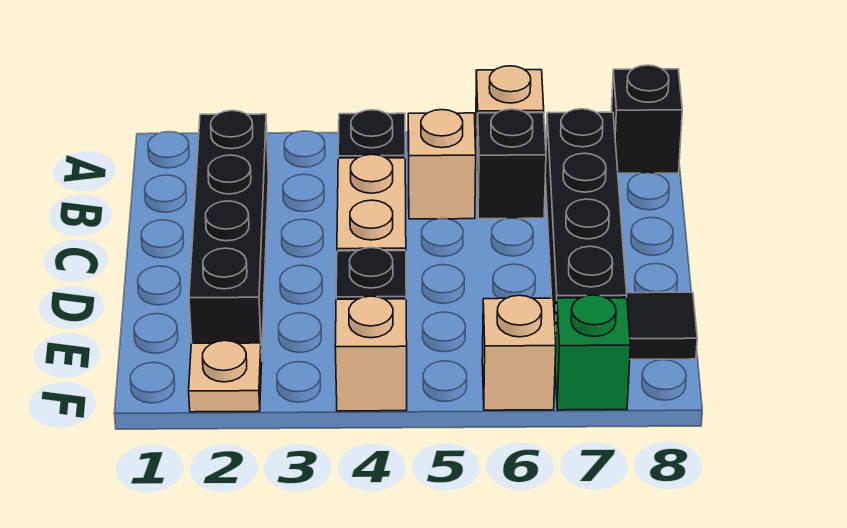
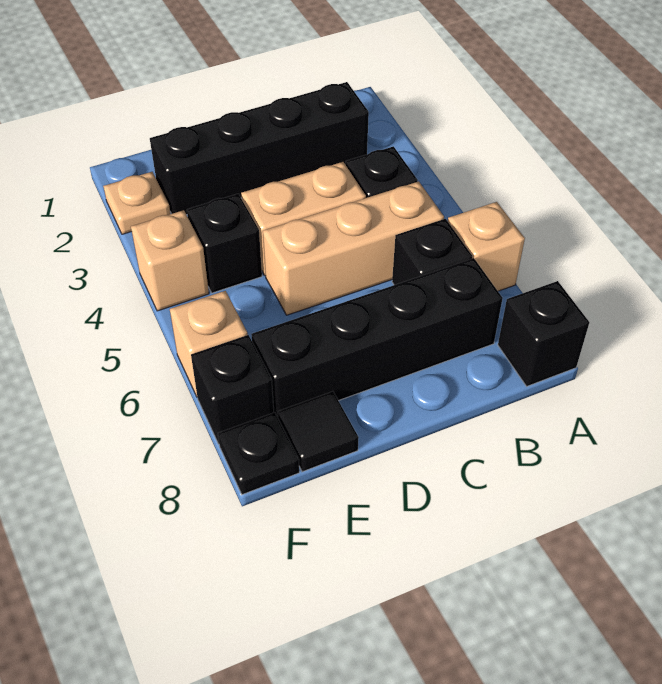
tan 1x1 brick [408,110,476,219] -> tan 1x3 brick [263,181,444,315]
green 1x1 brick [555,295,630,410] -> black 1x1 brick [191,335,274,444]
none -> black 1x1 plate [218,412,299,495]

